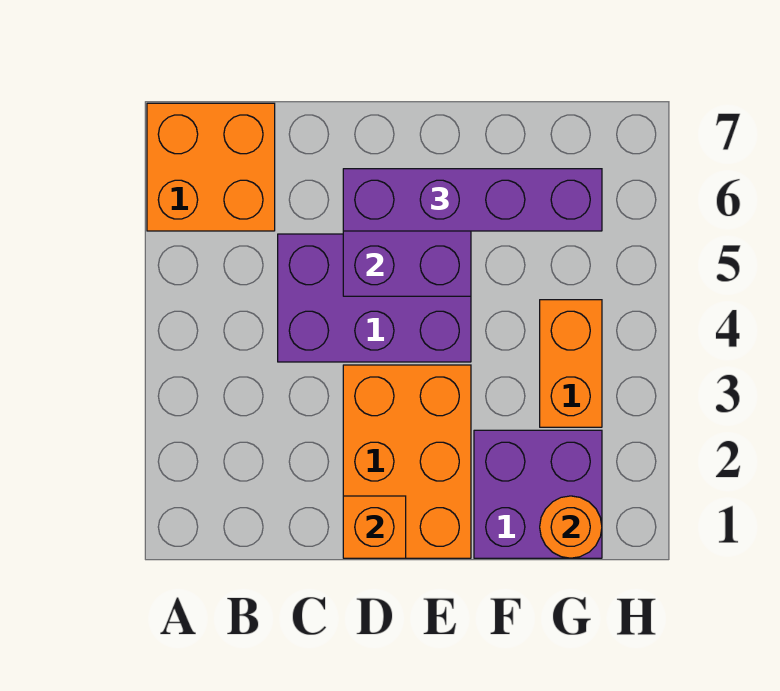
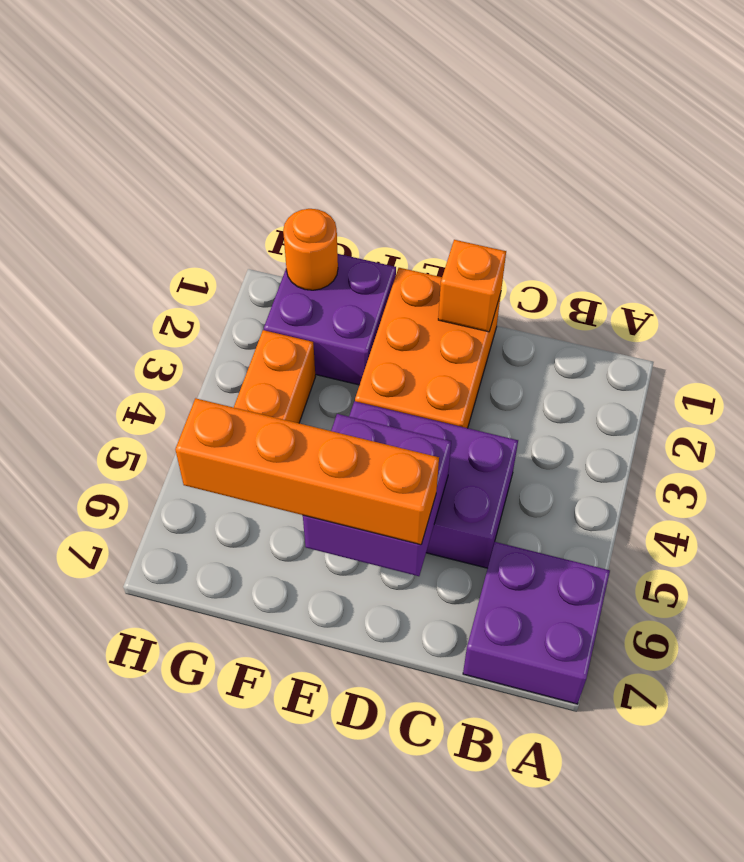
orange 2x2 brick [147,103,275,231] -> purple 2x2 brick [463,542,610,704]
purple 1x4 brick [343,169,602,231] -> orange 1x4 brick [175,398,439,545]

